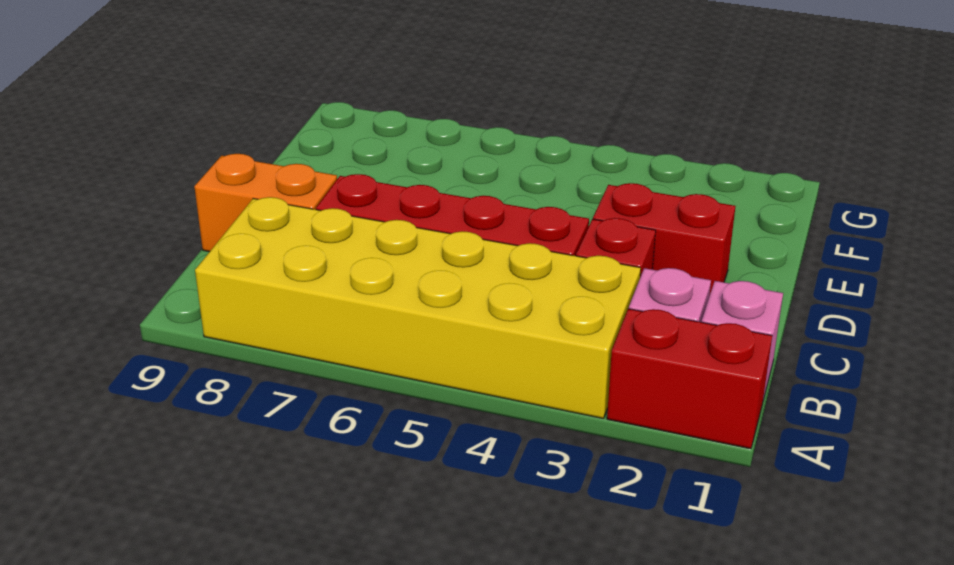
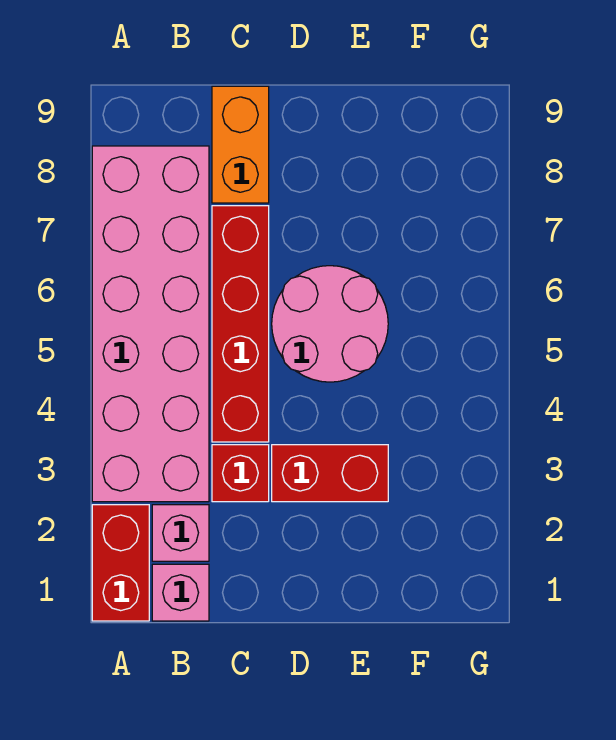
yellow 2x6 brick [195,197,641,418] -> pink 2x6 brick [92,146,209,502]
red 1x2 brick [593,183,735,293] -> red 1x2 brick turned to [272,445,388,502]
none -> pink 2x2 round brick [272,266,388,382]

